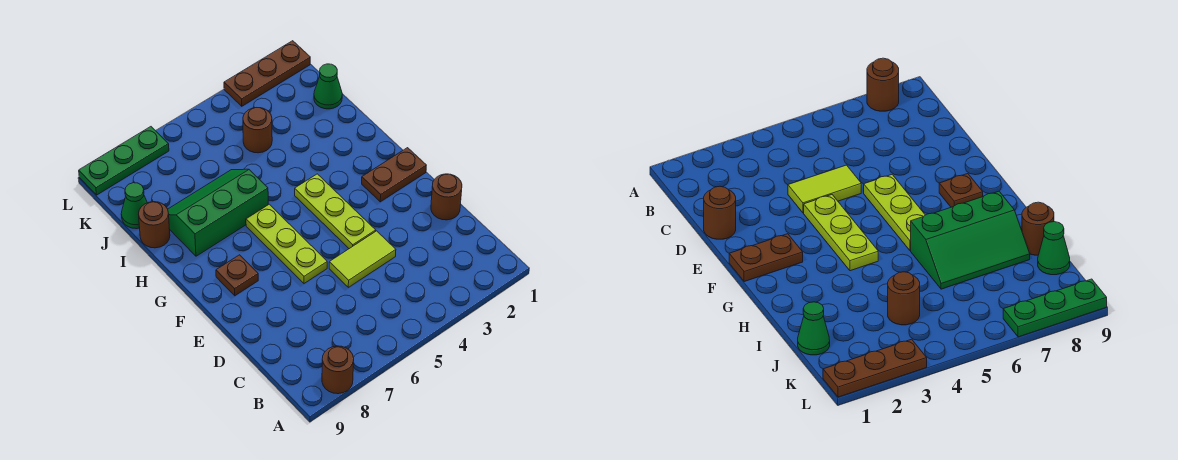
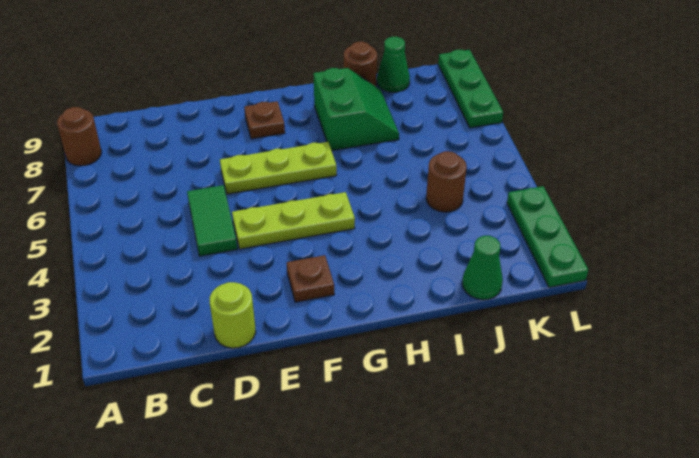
brown 1x1 round brick [431,174,462,220] -> lime 1x1 round brick [210,282,256,348]
lime 1x2 tile [329,231,396,287] -> green 1x2 tile [187,185,237,256]
brown 1x2 plate [362,148,426,202] -> brown 1x1 plate [287,255,334,302]
green 2x3 slope [168,169,268,256] -> green 2x2 slope [313,68,399,151]
brown 1x3 plate [224,41,310,106] -> green 1x3 plate [507,186,588,287]

